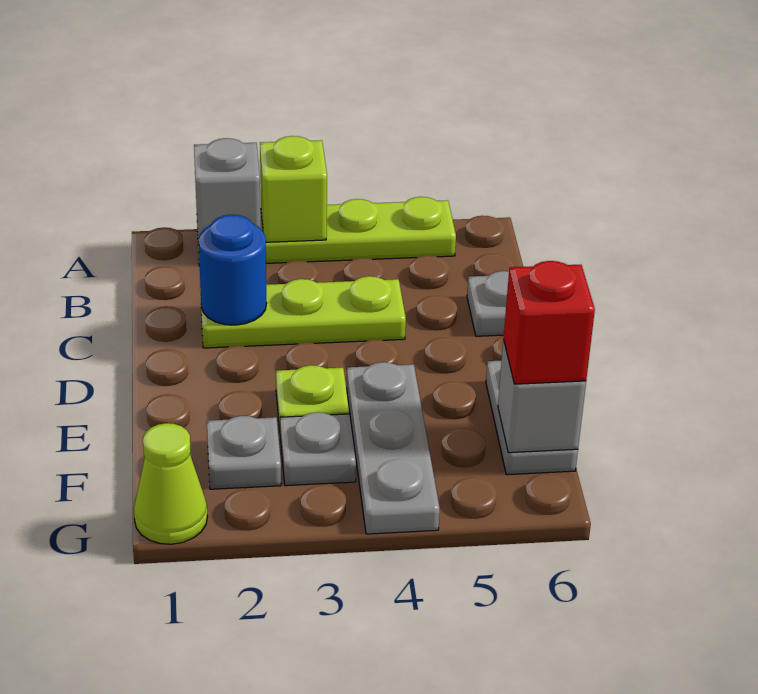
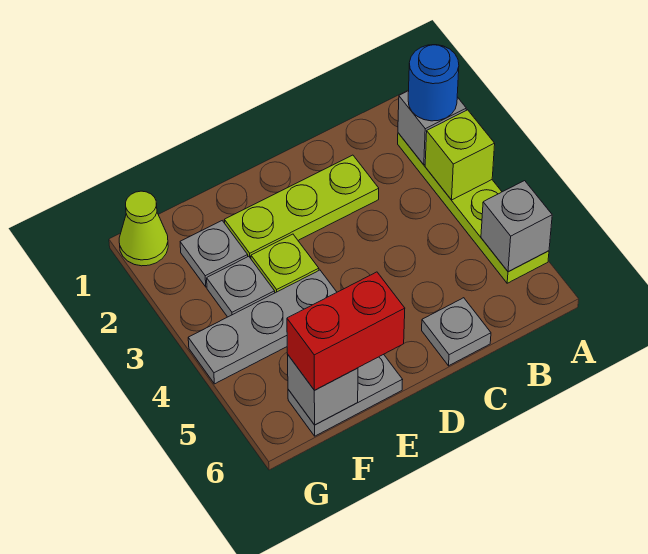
none -> grey 1x1 brick [481,181,552,272]
lime 1x3 plate [200,276,406,348] -> lime 1x3 plate turned to [224,155,379,258]
blue 1x1 round brick [198,215,267,325] -> blue 1x1 round brick moved to [408,45,459,121]
red 1x1 brick [503,261,595,384] -> red 1x2 brick [287,272,405,390]

